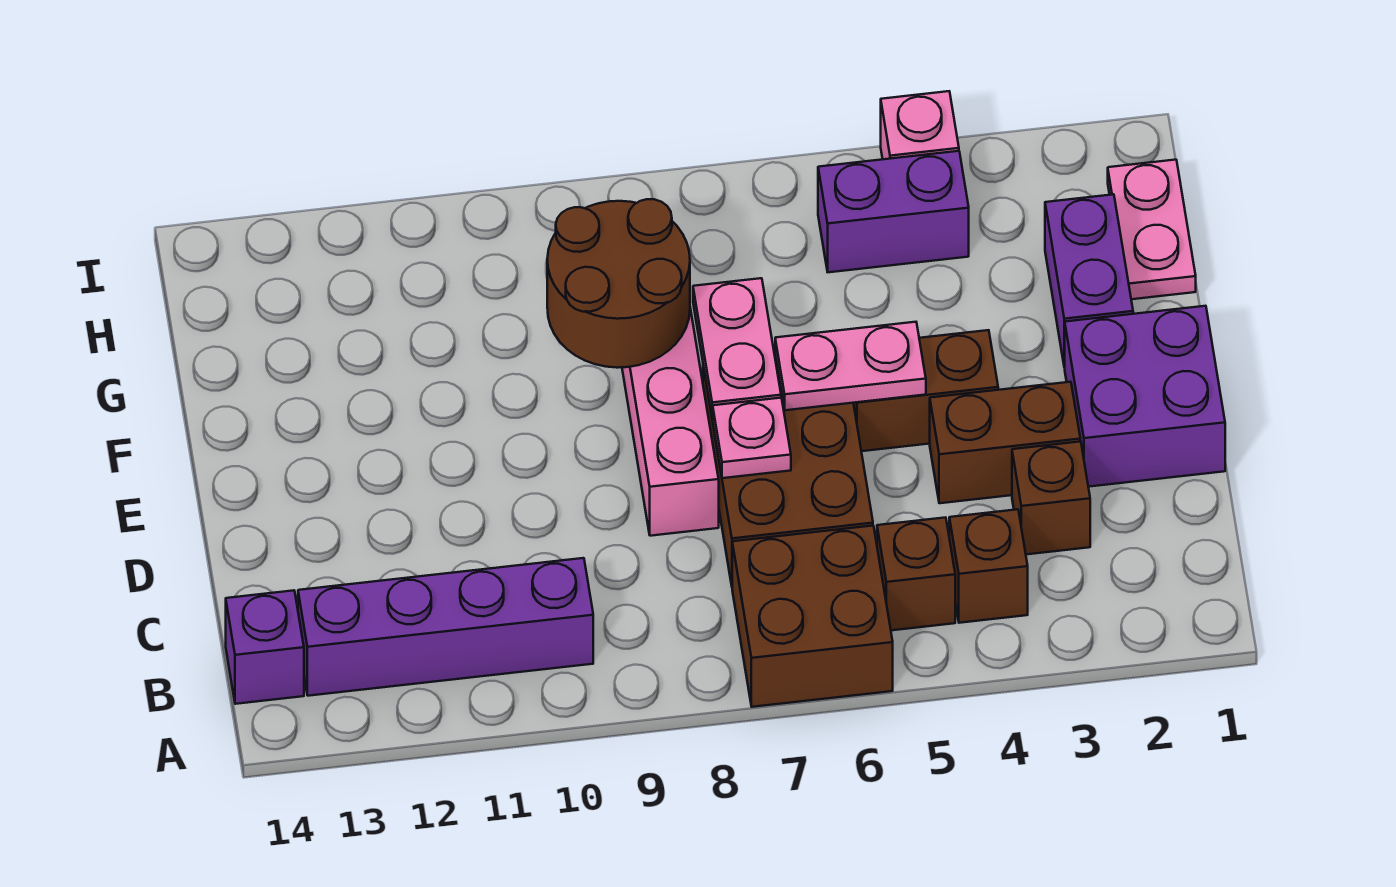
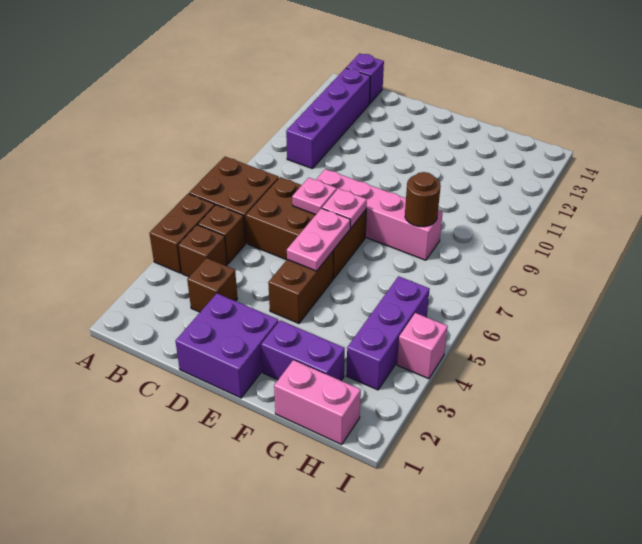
brown 1x2 brick [930,382,1080,503] -> brown 1x2 brick moved to [149,194,215,273]
pink 1x2 plate [693,278,781,418] -> pink 1x1 plate [322,188,367,228]
brown 2x2 round brick [547,199,690,368] -> brown 1x1 round brick [405,172,441,227]
pink 1x2 plate [1108,160,1196,299] -> pink 1x2 brick [274,360,361,444]
purple 1x2 brick [818,151,969,272] -> purple 1x3 brick [347,276,430,390]

